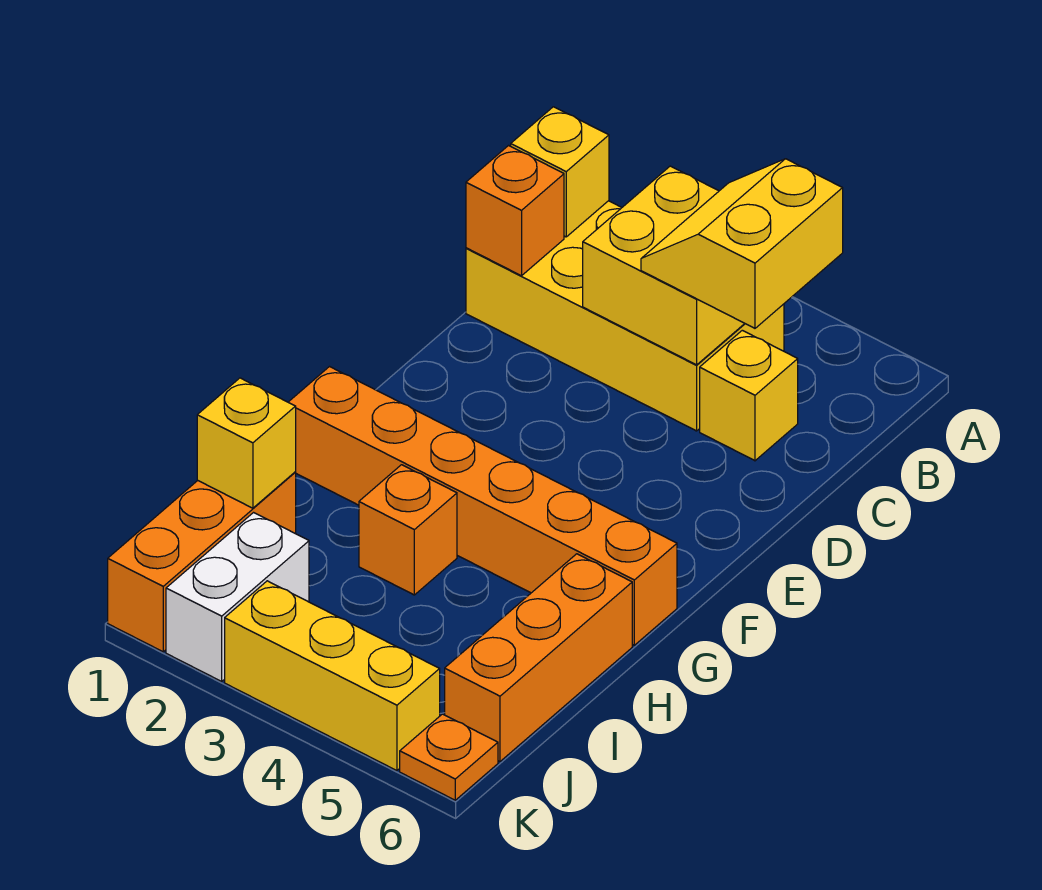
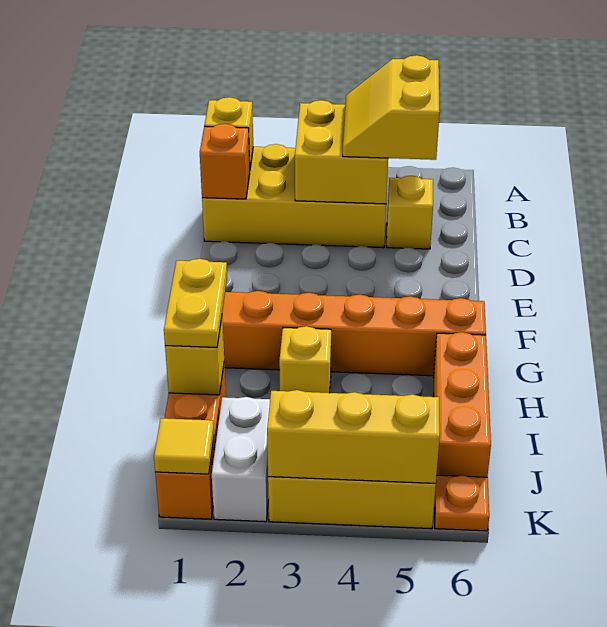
none -> yellow 1x2 plate [164,259,227,347]
orange 1x1 brick [359,465,457,595] -> yellow 1x1 brick [279,326,331,393]
none -> yellow 1x1 tile [154,418,214,474]
none -> yellow 1x3 brick [267,390,440,483]

